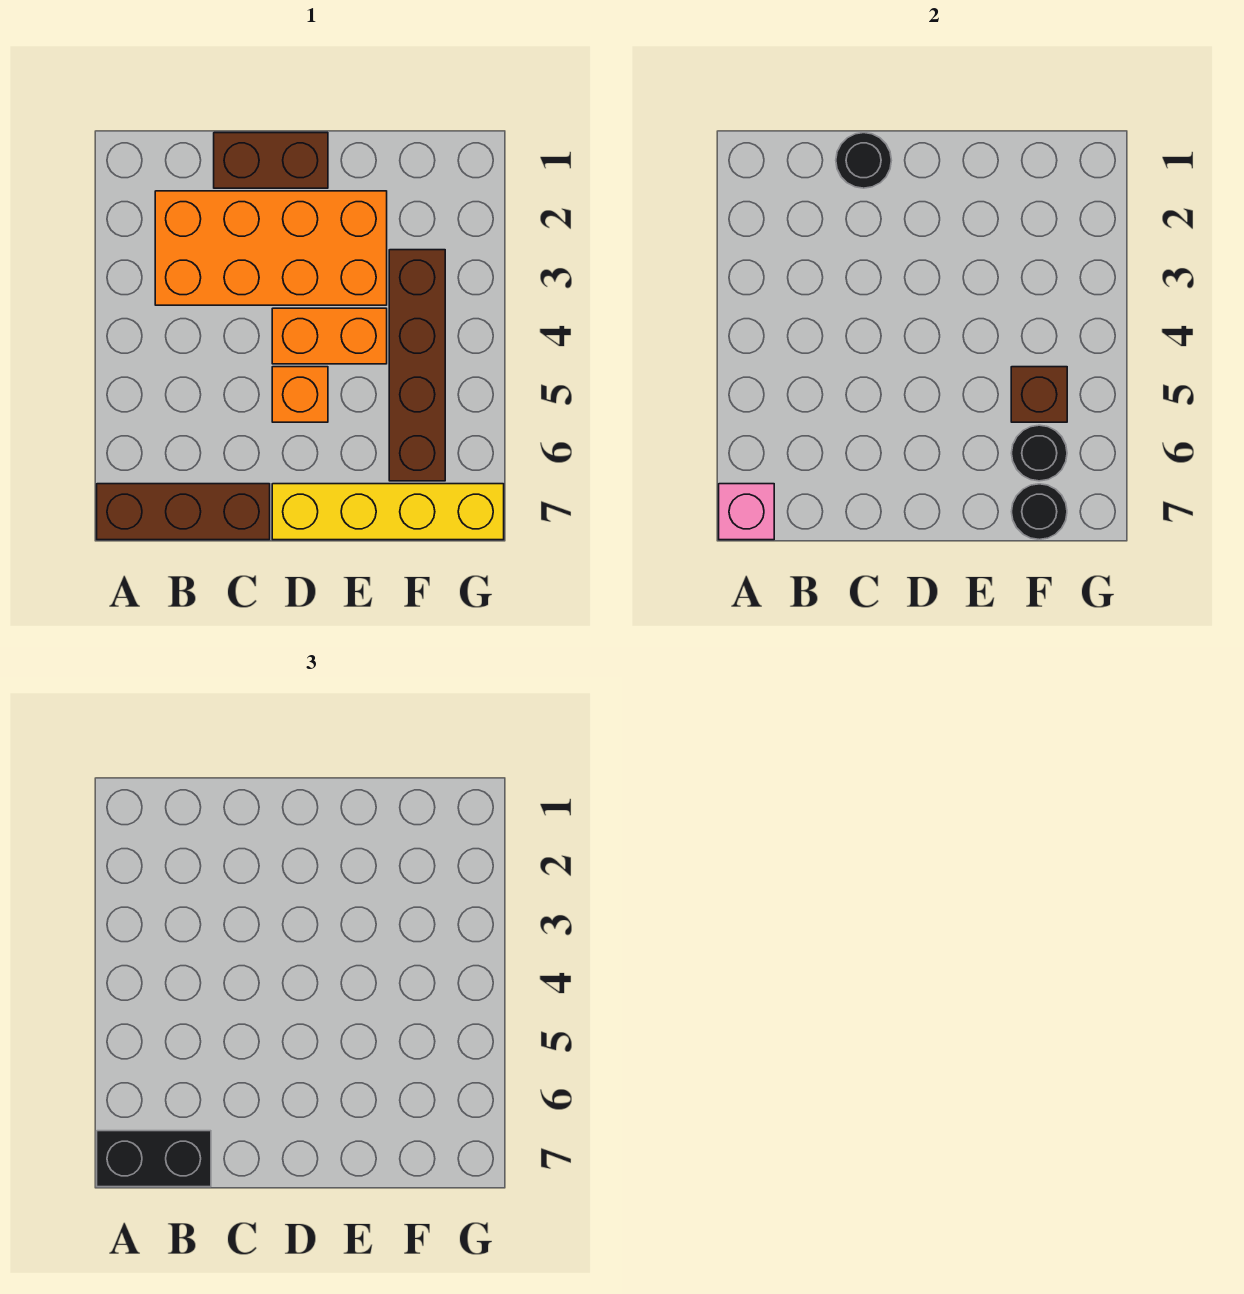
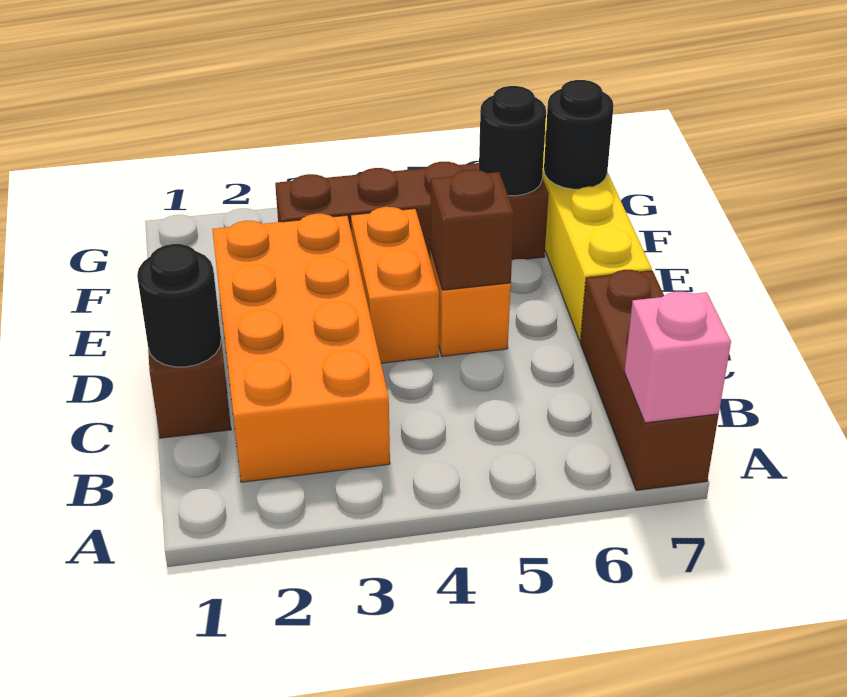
black 1x2 brick [97,1131,211,1187] -> none
brown 1x1 brick [1011,367,1067,422] -> brown 1x1 brick moved to [431,170,514,290]

